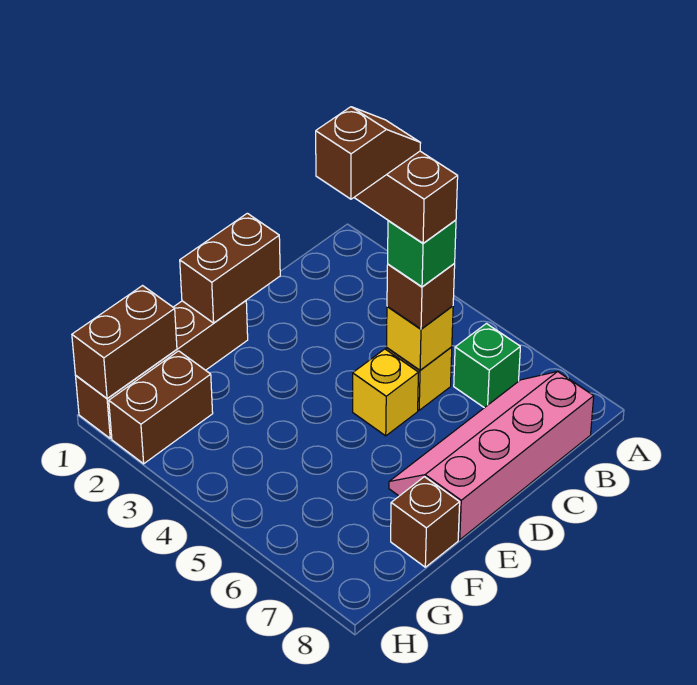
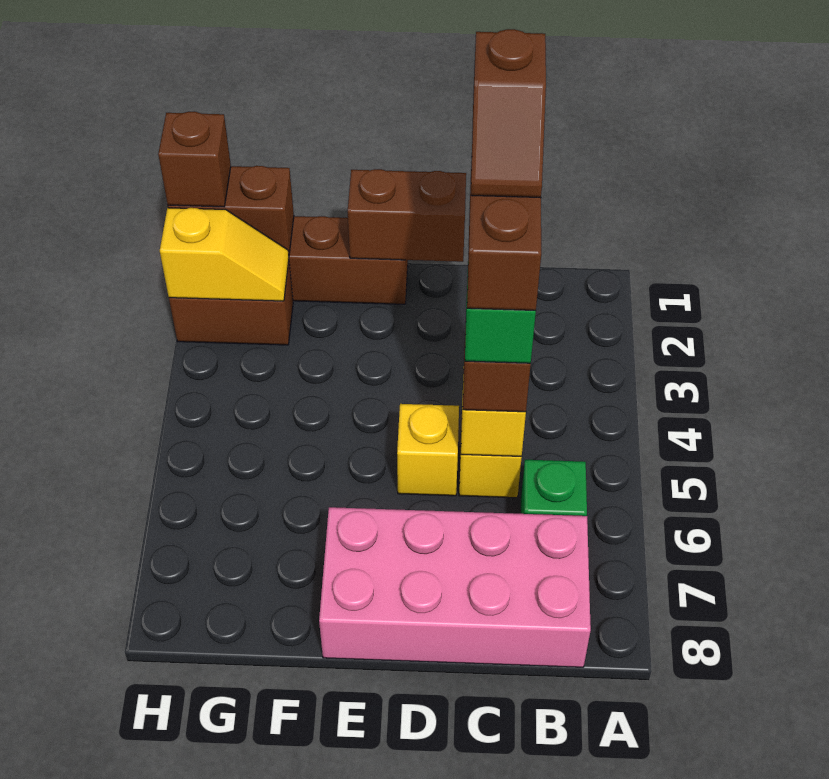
pink 2x4 slope [389,372,594,540] -> pink 2x4 brick [319,507,591,667]
brown 1x2 slope [316,107,420,199] -> brown 1x2 slope turned to [471,29,546,198]
brown 1x1 brick [391,477,460,567] -> brown 1x1 brick moved to [158,112,231,207]
none -> yellow 1x2 slope [160,208,289,301]

